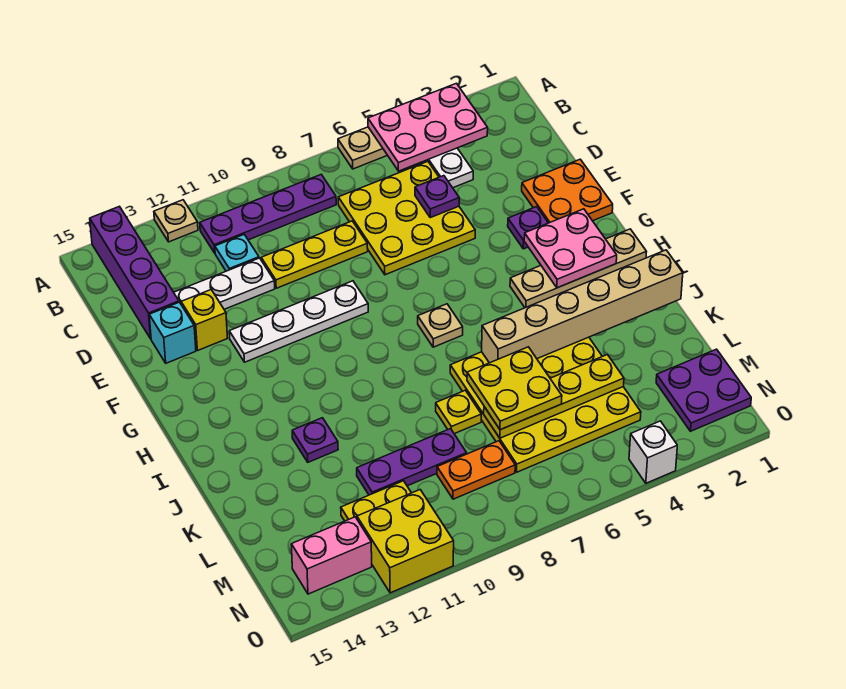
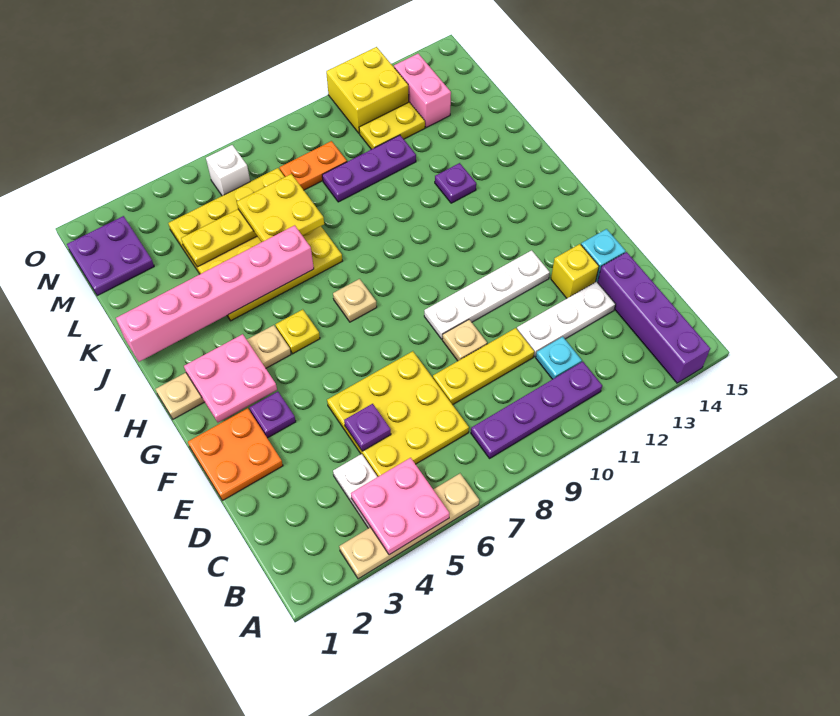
pink 2x3 plate [368,83,488,171] -> pink 2x2 plate [351,458,449,555]
tan 1x1 plate [154,200,198,242] -> tan 1x1 plate moved to [442,320,487,361]
tan 1x6 brick [482,250,683,363] -> pink 1x6 brick [116,225,314,362]
yellow 1x1 plate [436,390,481,434] -> yellow 1x1 plate moved to [275,309,320,354]
pink 1x2 brick [291,517,372,594] -> pink 1x2 brick turned to [394,54,451,127]
white 1x1 brick [629,421,677,483] -> white 1x1 brick moved to [206,145,250,196]

